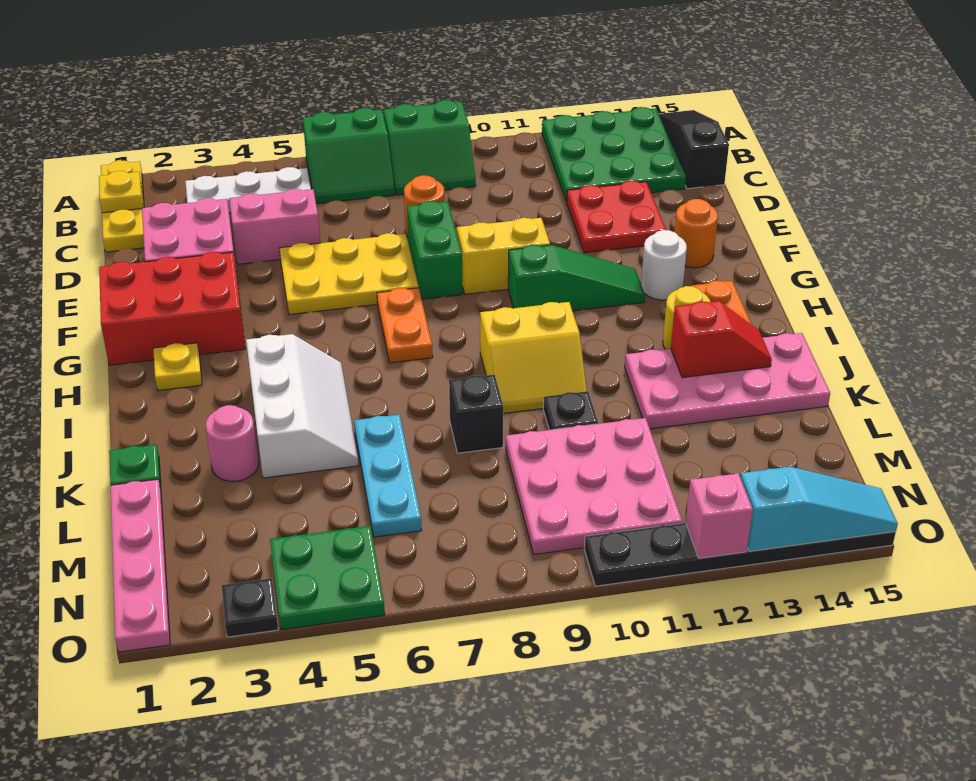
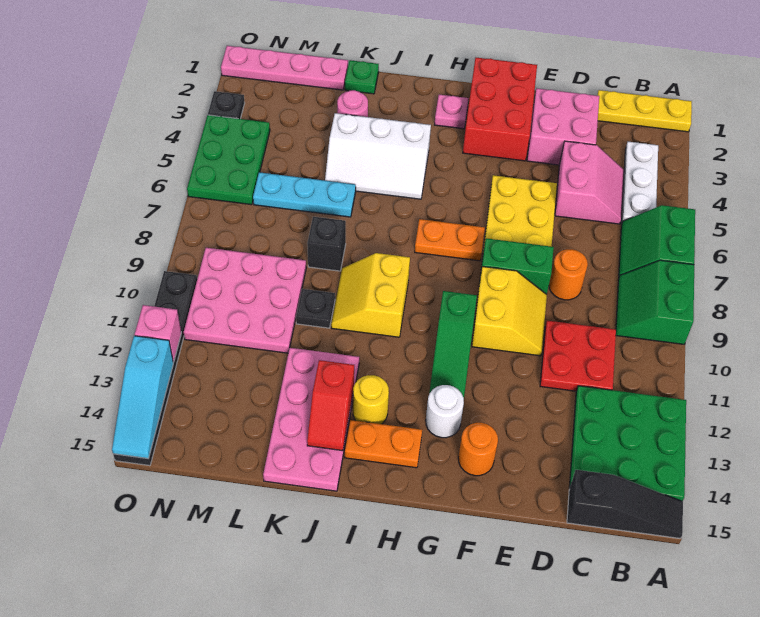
yellow 1x1 plate [99,171,143,213] -> none
red 2x2 plate [567,181,666,253] -> red 2x2 plate moved to [540,321,616,391]
yellow 1x1 plate [153,343,202,391] -> pink 1x1 plate [434,95,469,129]
green 2x2 plate [270,526,385,630] -> green 2x3 plate [187,115,270,205]

